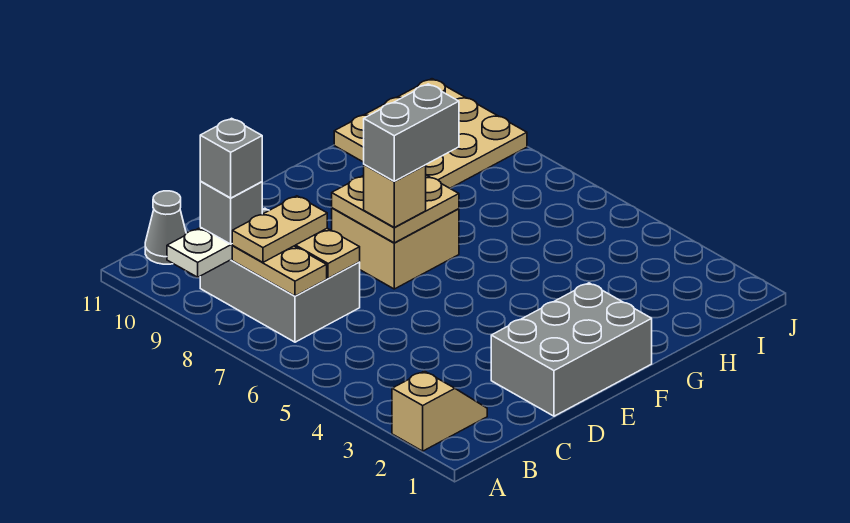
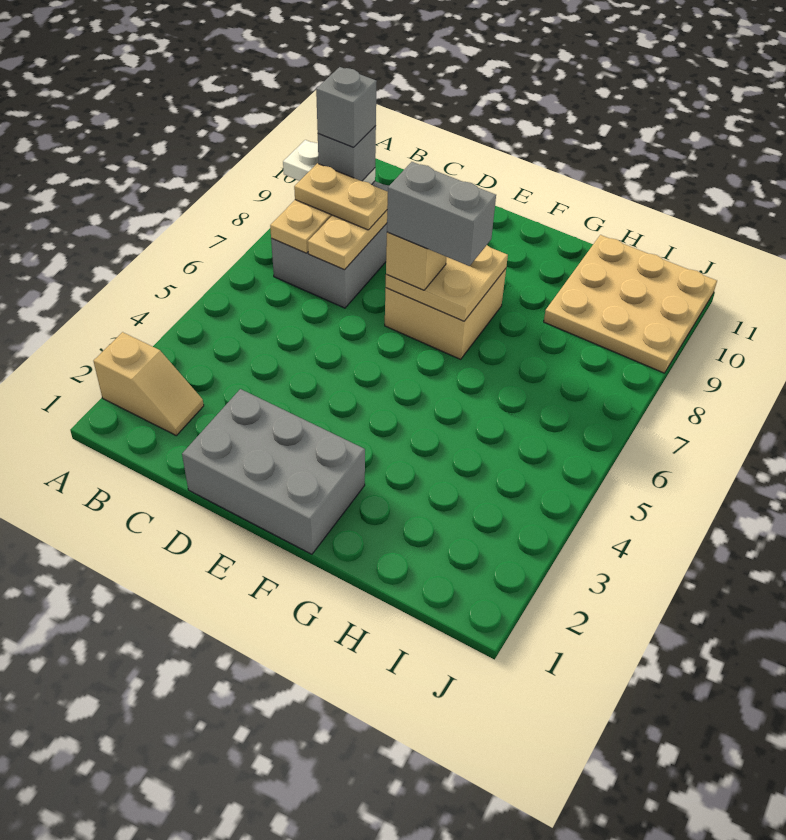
grey 1x1 cone [145,191,186,264] -> none

